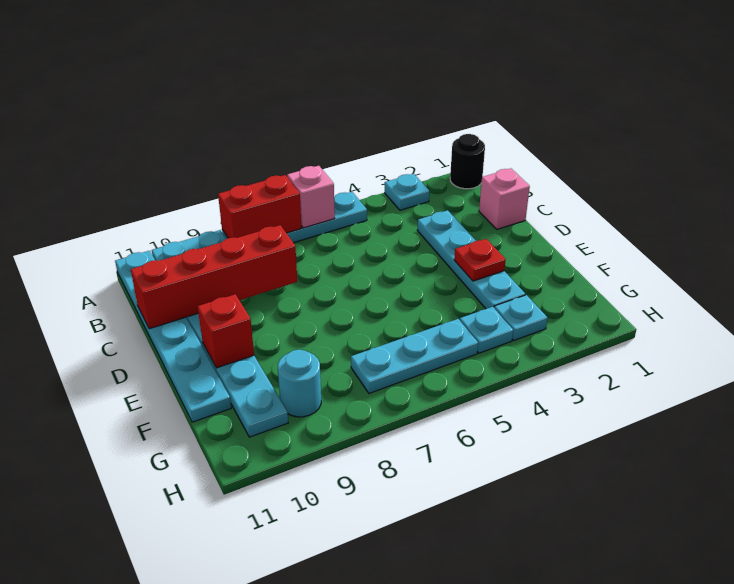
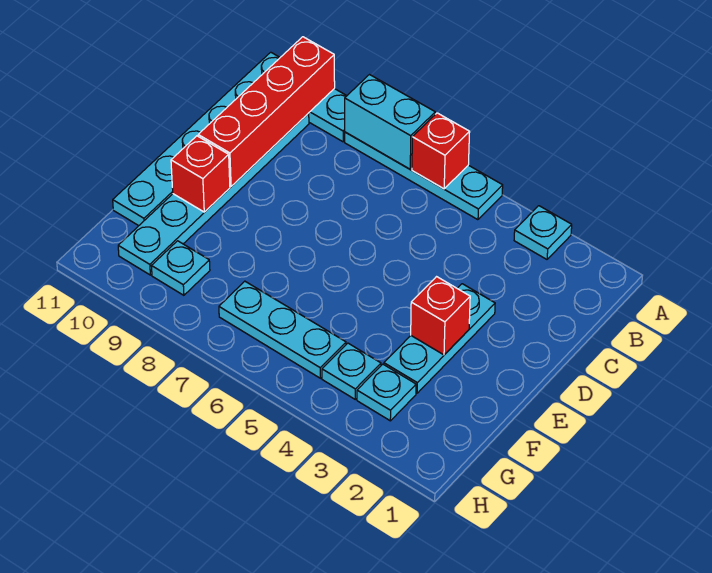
black 1x1 round brick [450,134,485,189] -> none
pink 1x1 brick [287,166,335,228] -> red 1x1 brick [412,113,470,189]
red 1x2 brick [218,175,302,238] -> cyan 1x2 brick [345,75,435,169]
pink 1x1 brick [479,168,530,229] -> none
cyan 1x4 plate [417,210,525,309] -> cyan 1x3 plate [384,284,495,393]
red 1x4 brick [131,225,297,329] -> red 1x4 brick turned to [198,37,335,186]
red 1x1 plate [454,239,506,281] -> red 1x1 brick [411,277,470,355]
cyan 1x1 round brick [278,350,321,417] -> cyan 1x1 plate [152,241,210,295]

